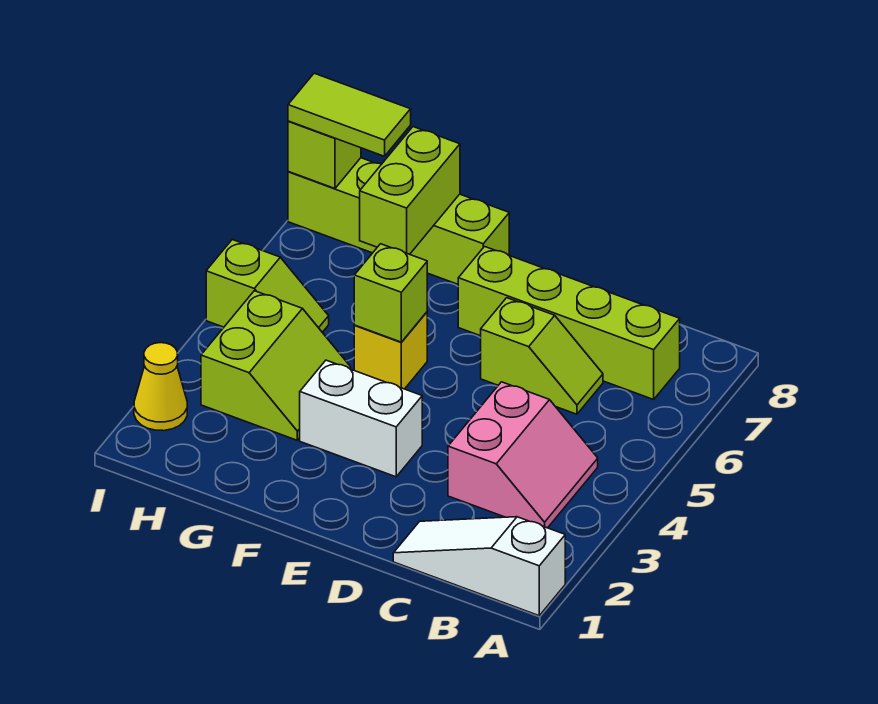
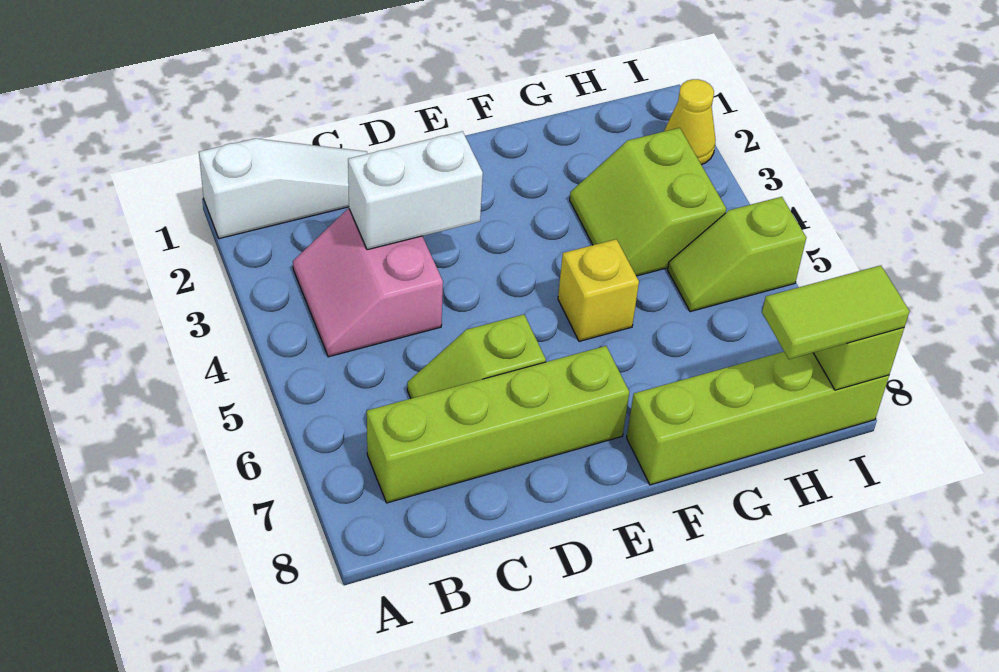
white 1x2 brick [300,360,422,477] -> white 1x2 brick moved to [348,131,483,250]
lime 1x1 brick [354,244,427,342] -> none
lime 1x2 brick [360,127,460,254] -> none

